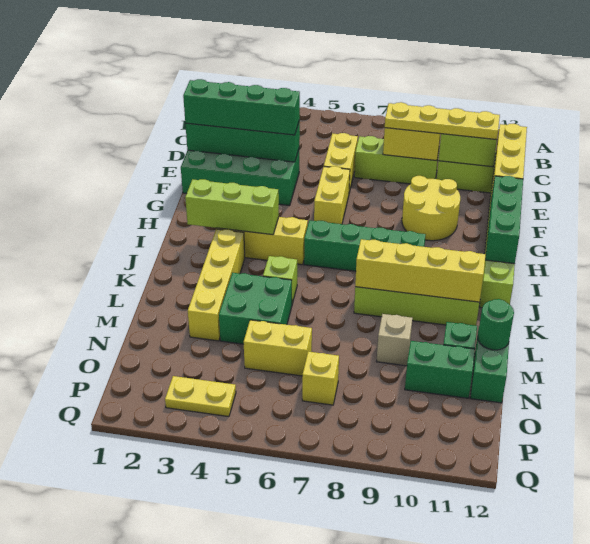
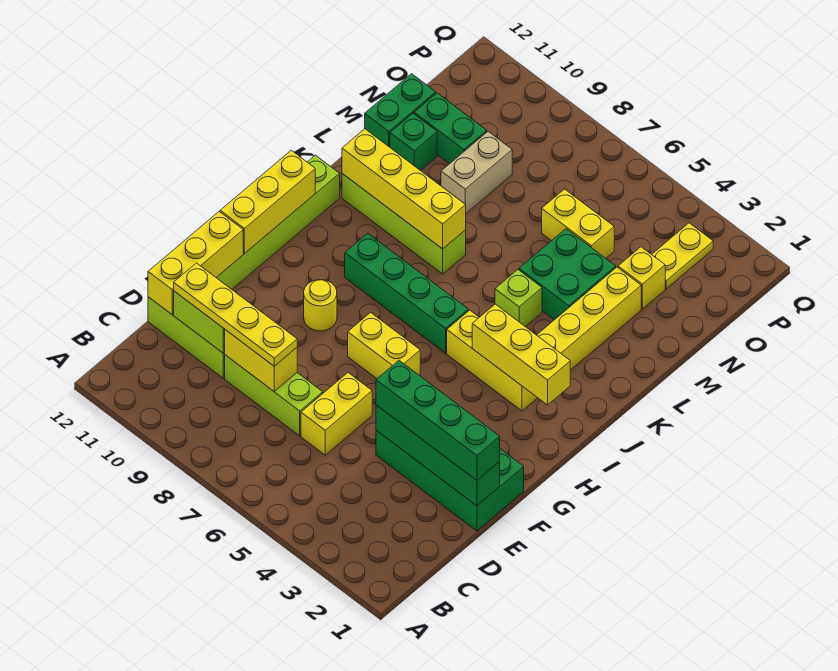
yellow 1x2 brick [314,166,350,224] -> yellow 1x2 brick turned to [348,313,420,378]
yellow 2x2 round brick [402,176,460,241] -> yellow 1x1 round brick [304,280,337,331]
green 1x3 brick [485,176,523,264] -> yellow 1x3 brick [220,150,315,253]
lime 1x3 brick [185,179,279,235] -> yellow 1x3 brick [472,304,570,405]
tan 1x1 brick [377,314,413,366] -> tan 1x2 brick [441,132,512,213]
green 1x1 round brick [478,299,514,350] -> none
yellow 1x1 brick [302,352,339,405] -> yellow 1x1 brick moved to [618,247,665,309]
yellow 1x2 plate [165,376,236,417] -> yellow 1x2 plate turned to [652,223,713,289]

